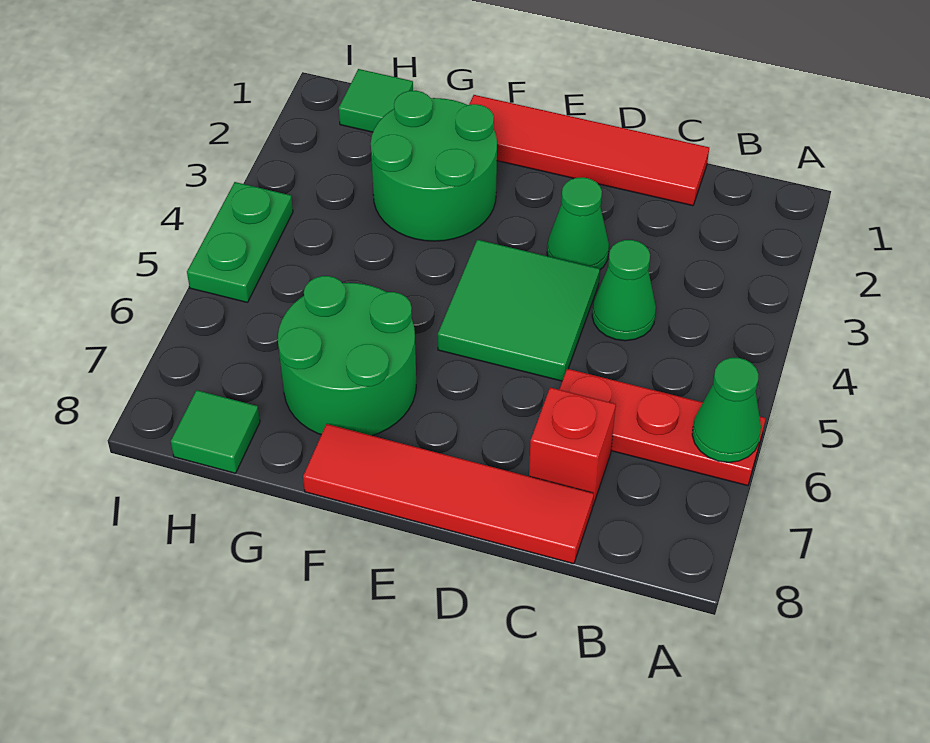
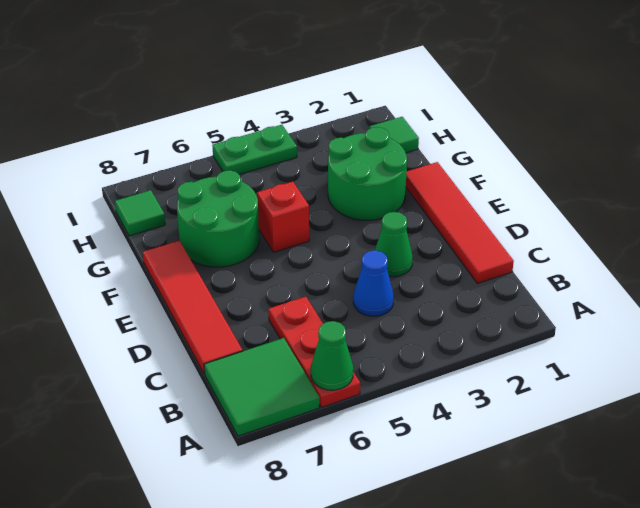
green 1x1 cone [592,240,656,341] -> blue 1x1 cone [353,250,394,316]
red 1x1 brick [529,388,616,505] -> red 1x1 brick moved to [257,182,309,252]
green 2x2 tile [438,240,600,381] -> green 2x2 tile moved to [204,338,319,436]

